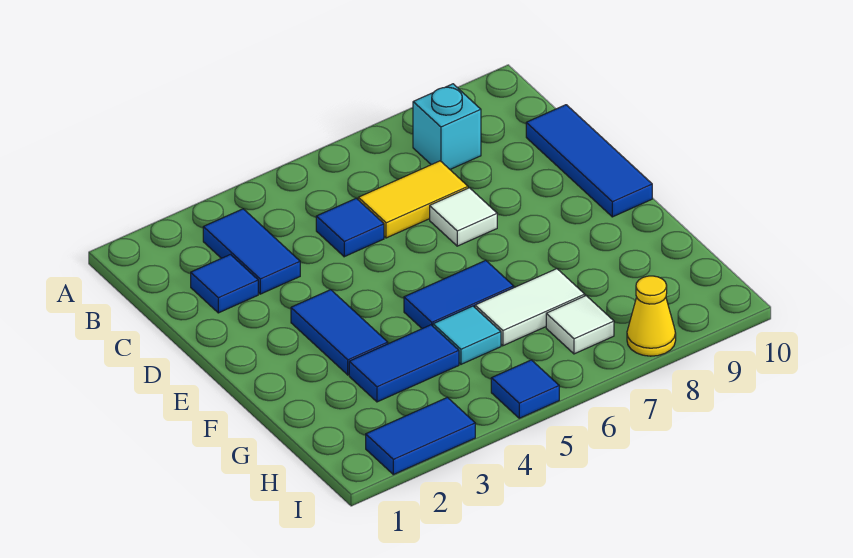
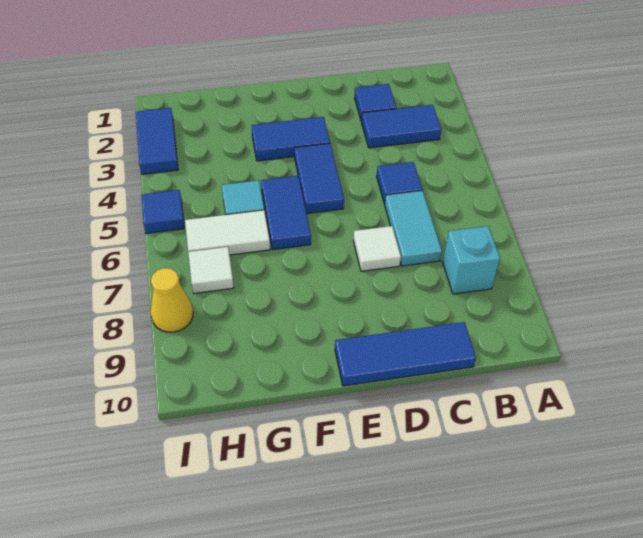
yellow 1x2 tile [358,161,468,238] -> cyan 1x2 tile [385,191,442,266]
blue 1x2 tile [349,325,459,402] -> blue 1x2 tile moved to [294,143,344,214]
white 1x2 tile [475,269,585,346] -> white 1x2 tile turned to [185,210,270,255]

